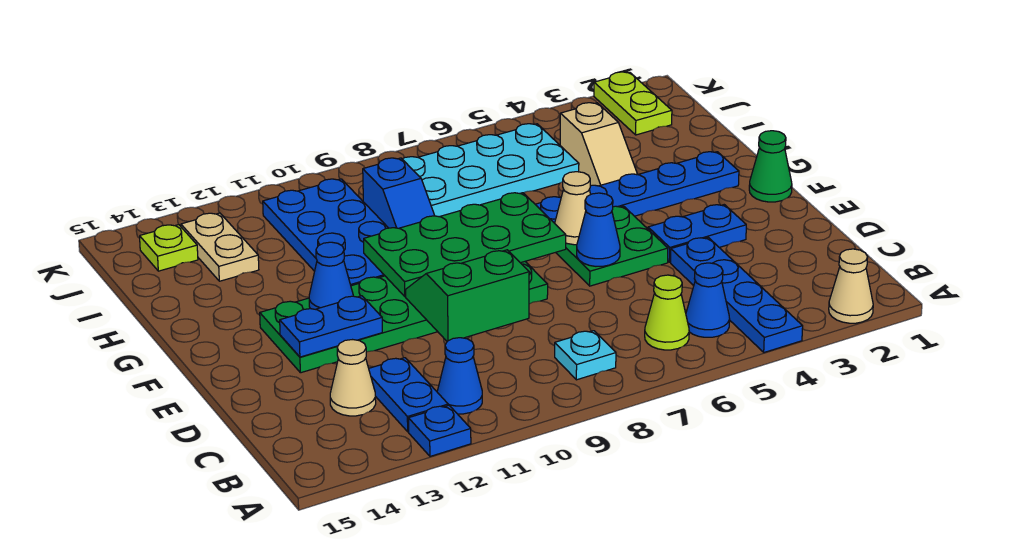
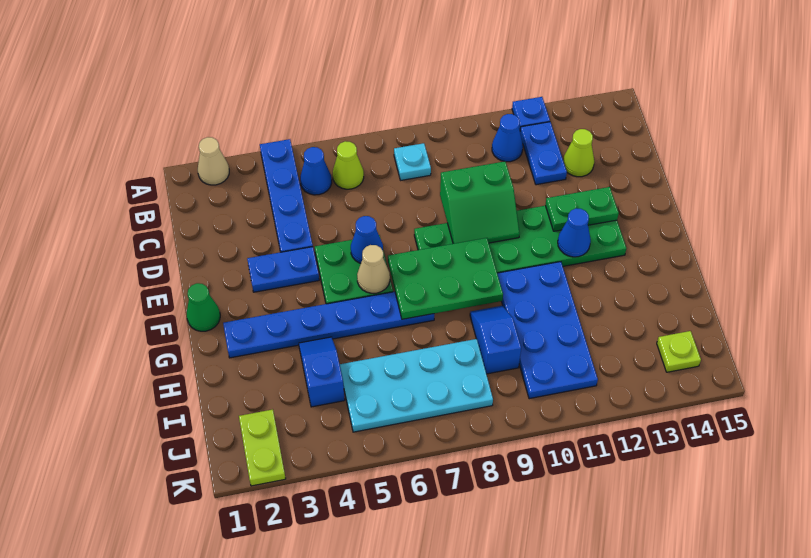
tan 1x1 cone [330,340,376,416] -> lime 1x1 cone [563,129,594,177]
blue 1x2 plate [280,296,382,357] -> green 1x2 plate [545,187,619,231]
green 2x4 plate [364,193,566,297] -> green 2x3 plate [388,238,503,319]
tan 1x2 slope [560,103,638,186] -> blue 1x2 slope [299,337,345,407]
tan 1x2 plate [181,213,259,281] -> none

